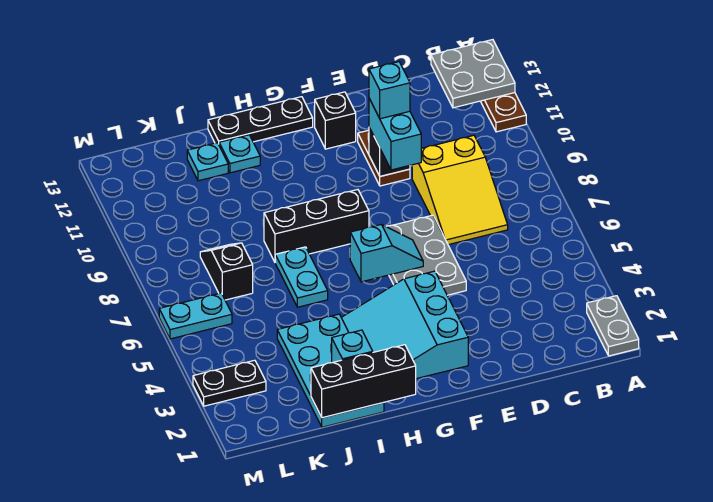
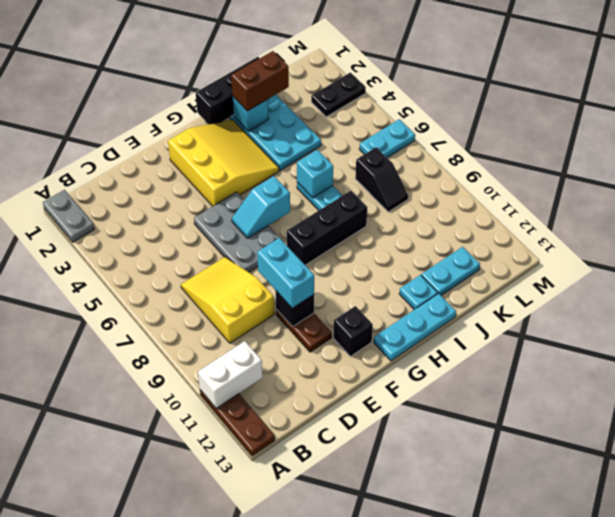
none -> white 1x2 brick [198,341,263,408]
grey 2x2 plate [431,40,515,108] -> none
cyan 1x1 brick [369,62,410,119] -> cyan 1x1 brick moved to [297,150,333,198]
cyan 3x3 slope [341,271,468,379] -> yellow 3x3 slope [168,120,279,206]
black 1x3 plate [208,97,313,144] -> cyan 1x3 plate [374,293,456,361]
none -> brown 1x2 brick [231,51,289,111]
cyan 1x1 plate [187,143,228,181] -> cyan 1x2 plate [421,247,480,295]

